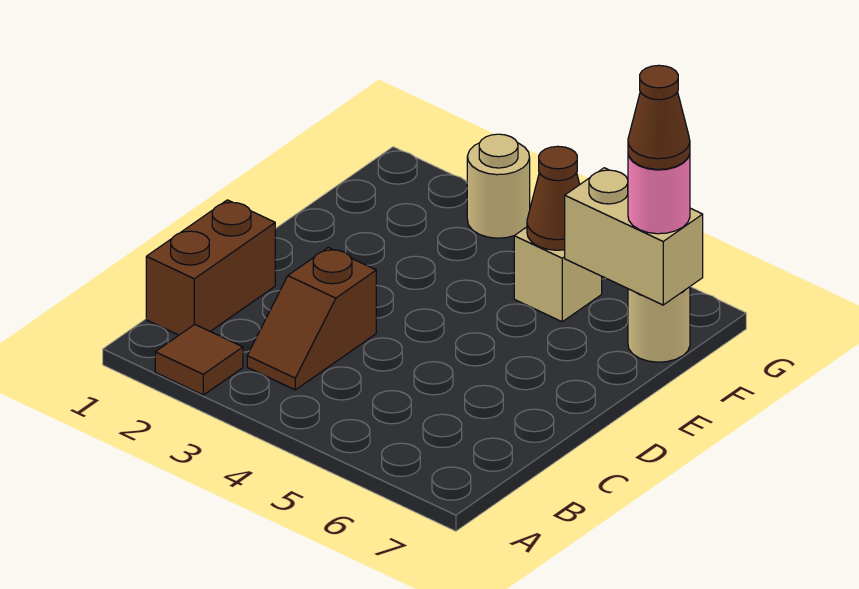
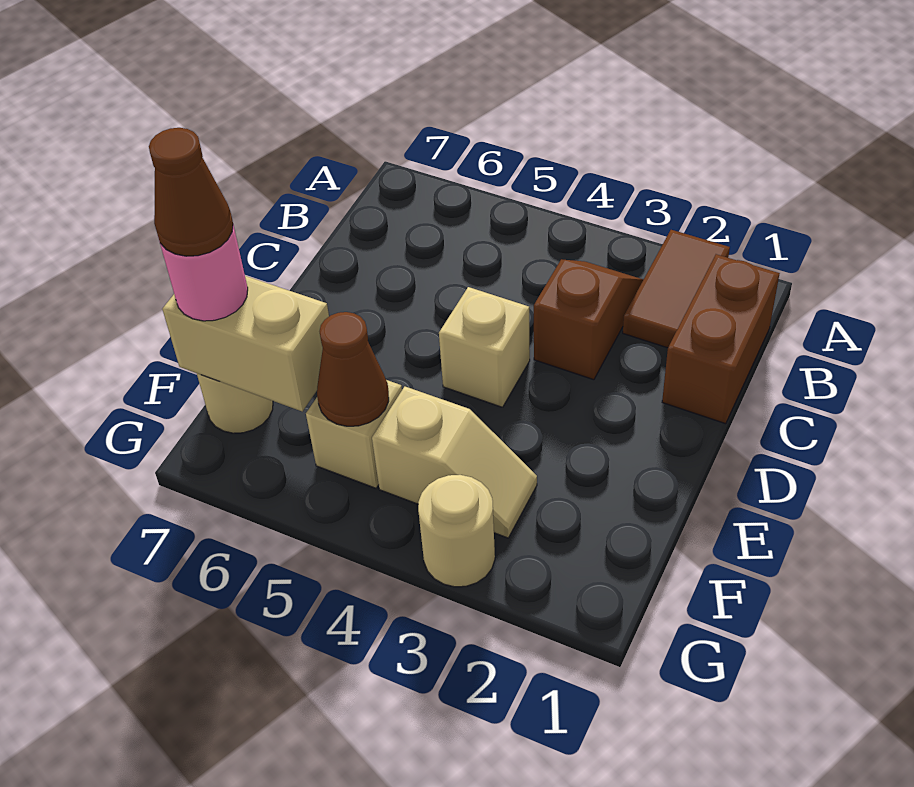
brown 1x1 tile [155,324,243,395] -> brown 1x2 tile [623,230,730,348]
none -> tan 1x1 brick [439,287,530,407]
none -> tan 1x2 slope [372,387,537,538]

